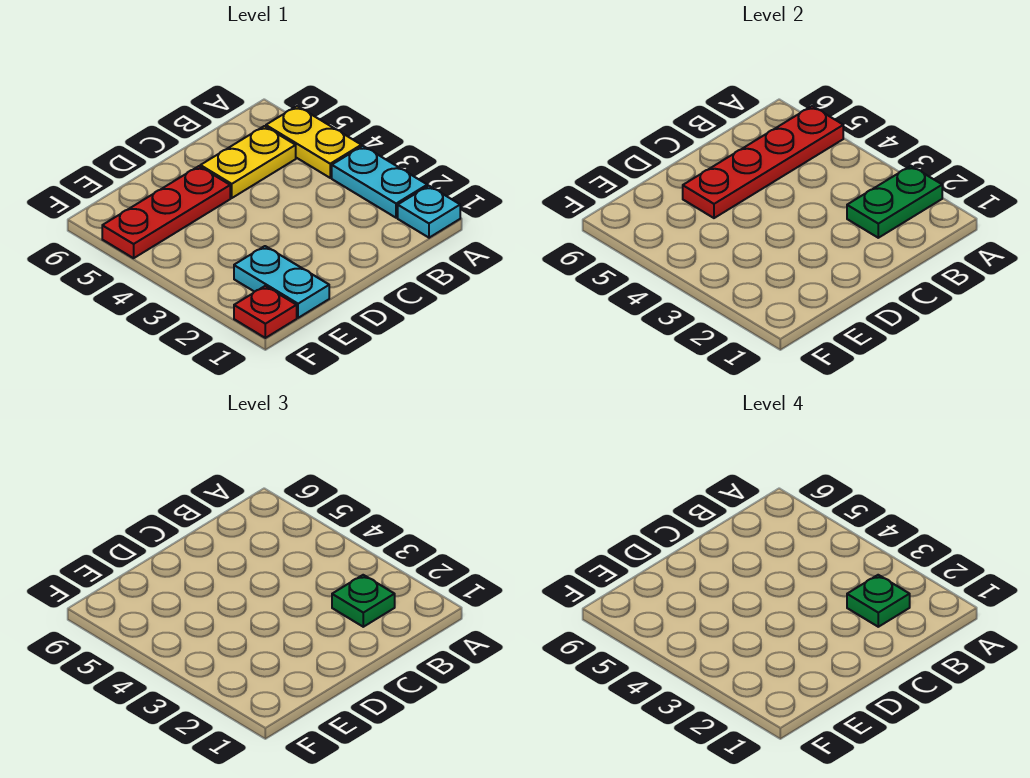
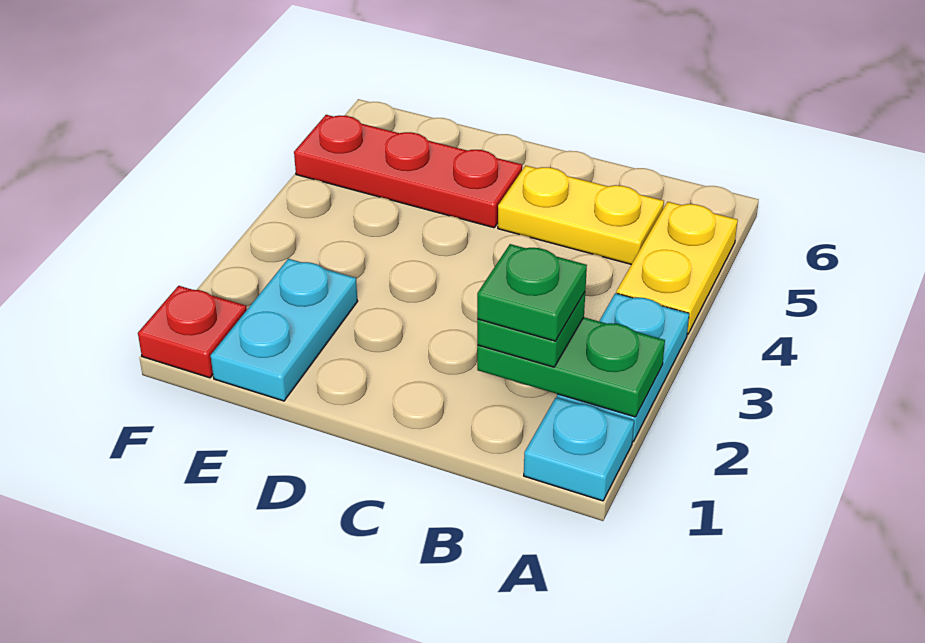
red 1x4 plate [683,106,843,218] -> none

